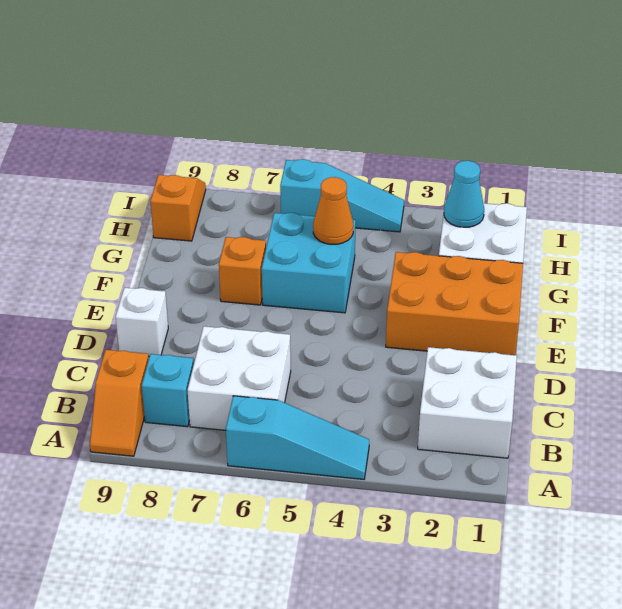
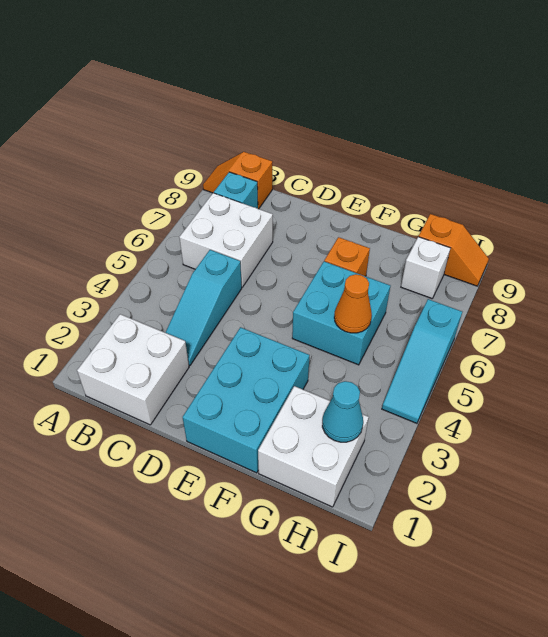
cyan 1x3 slope [226,396,369,479] -> cyan 1x3 slope moved to [165,250,242,366]
white 1x1 brick [116,288,168,357] -> white 1x1 brick moved to [401,237,450,298]
orange 2x3 brick [386,252,523,355] -> cyan 2x3 brick [183,327,310,473]

